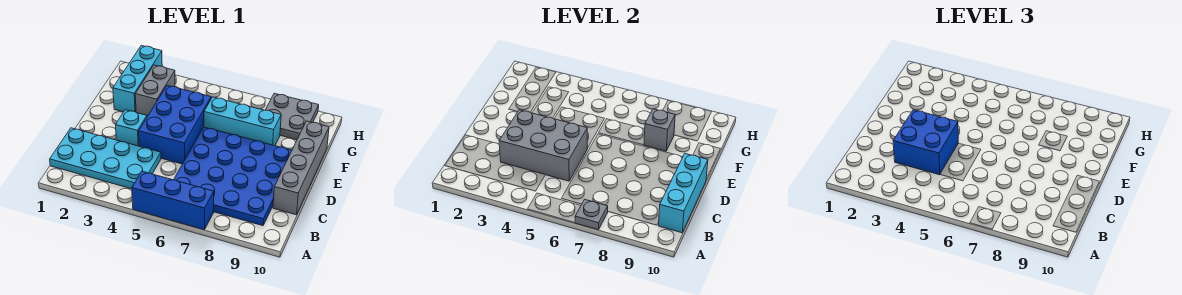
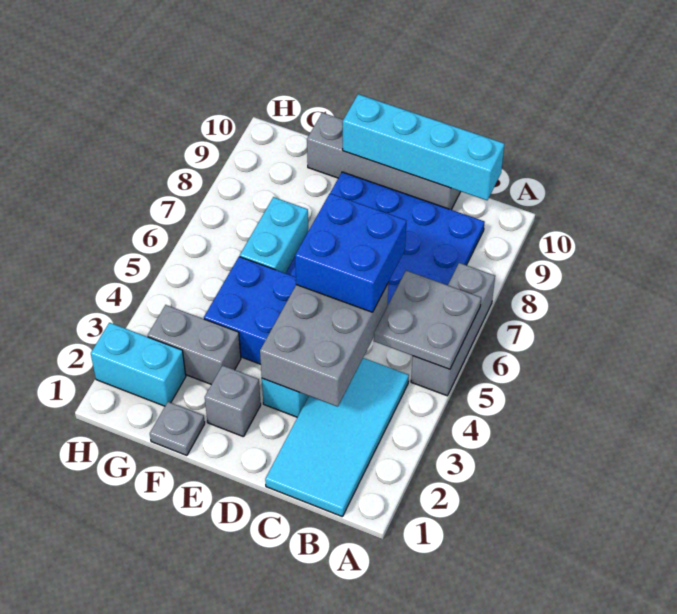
blue 1x3 brick [132,171,214,230] -> grey 1x3 brick [411,263,495,396]
grey 1x1 plate [575,199,608,230] -> grey 1x1 plate moved to [150,402,205,455]
cyan 2x4 plate [50,128,161,189] -> cyan 2x4 tile [265,358,409,517]
cyan 1x3 brick [659,154,708,233] -> cyan 1x4 brick [343,94,504,200]
blue 2x2 brick [893,110,958,175] -> blue 2x2 brick moved to [295,193,406,312]
cyan 1x3 brick [113,46,162,112] -> cyan 1x2 brick [91,323,186,406]
cyan 1x3 brick [204,97,281,146] -> cyan 1x2 brick [240,197,308,273]
grey 1x1 brick [644,109,675,151] -> grey 1x1 brick moved to [205,365,261,437]
grey 2x2 plate [266,93,319,140] -> grey 2x2 plate moved to [374,271,481,369]

